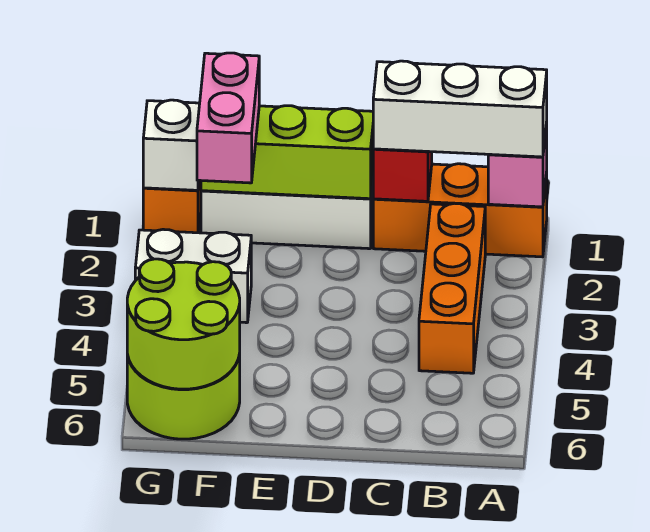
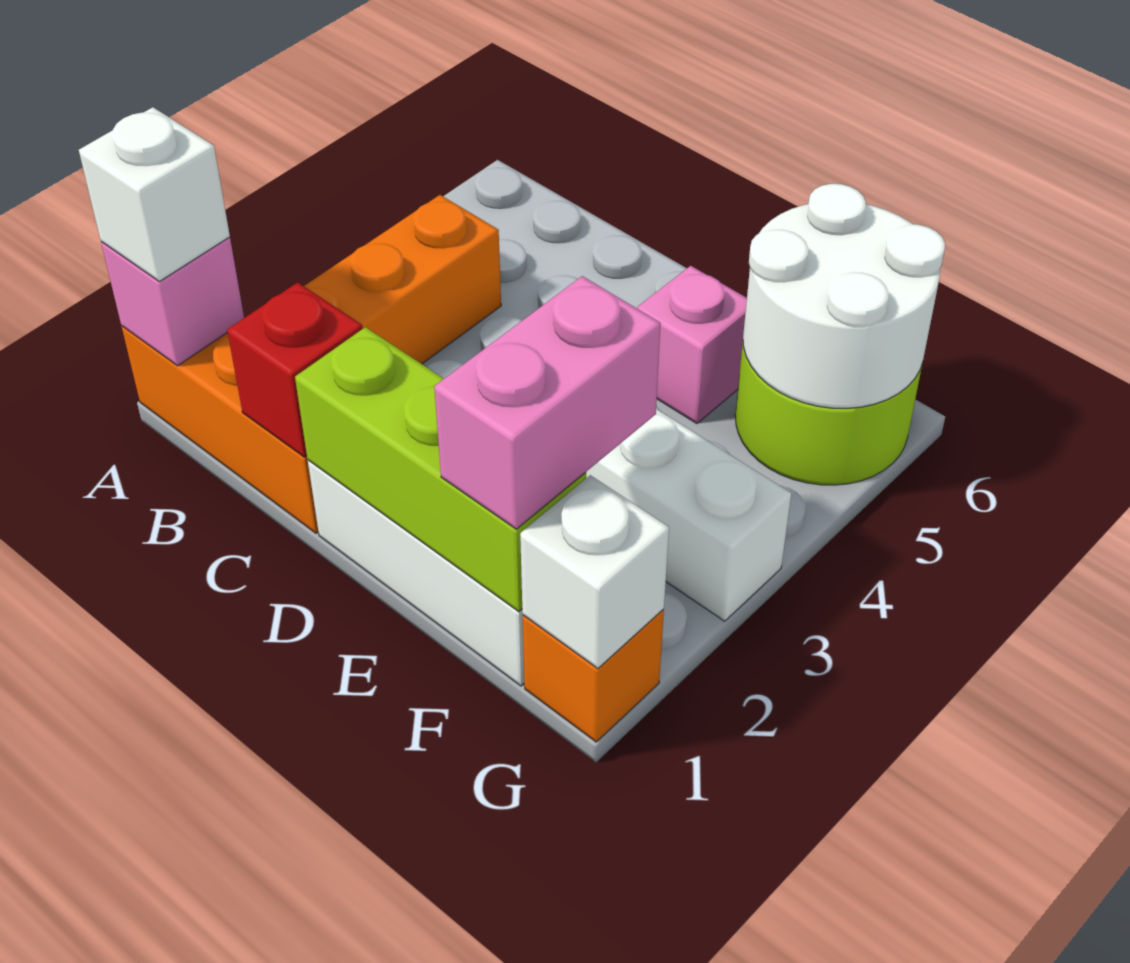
white 1x3 brick [373,61,547,157] -> white 1x1 brick [79,107,230,281]
none -> pink 1x1 brick [637,266,747,424]
lime 2x2 round brick [127,259,240,389] -> white 2x2 round brick [743,184,945,408]

